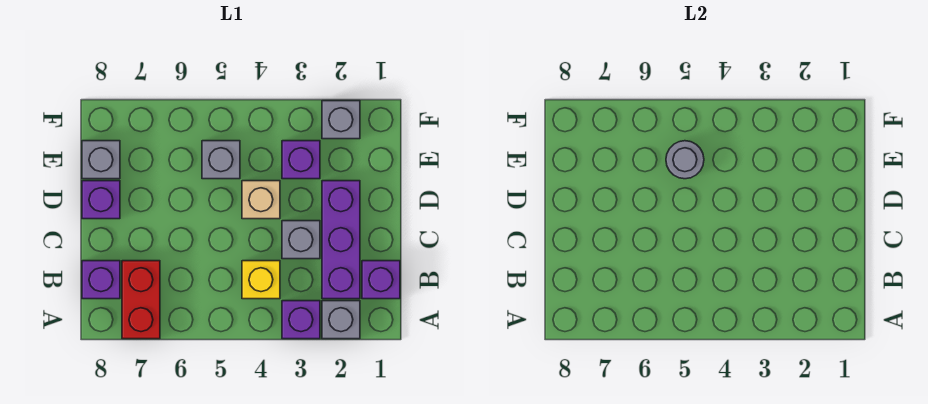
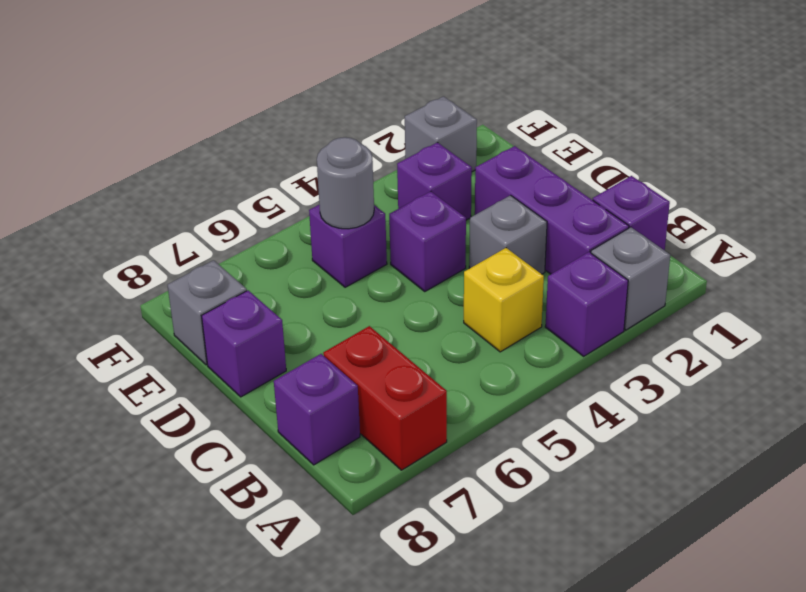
tan 1x1 brick [242,181,280,219] -> purple 1x1 brick [389,191,466,291]
grey 1x1 brick [202,141,240,179] -> purple 1x1 brick [309,205,387,287]

